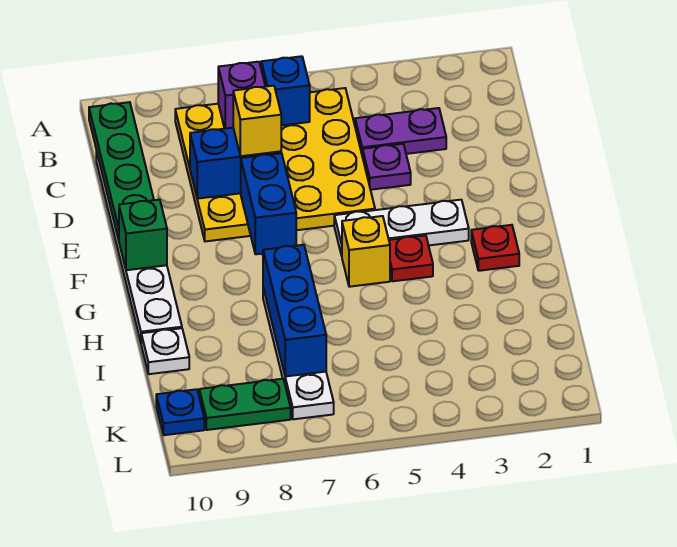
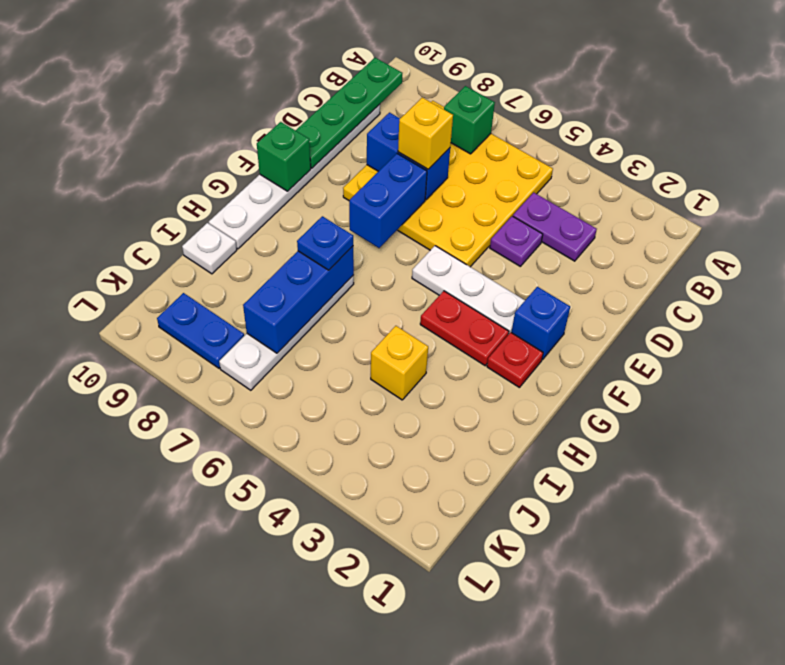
blue 1x1 brick [261,56,310,125] -> blue 1x1 brick moved to [511,287,570,360]
purple 1x1 brick [218,62,265,129] -> green 1x1 brick [444,86,495,154]
red 1x1 plate [389,235,433,281] -> red 1x2 plate [420,291,509,366]
yellow 1x1 brick [342,216,390,287] -> yellow 1x1 brick moved to [371,326,428,400]
green 1x2 plate [199,379,291,430] -> blue 1x2 plate [157,293,244,368]
blue 1x1 plate [156,389,204,435] -> blue 1x1 plate moved to [297,216,353,270]

